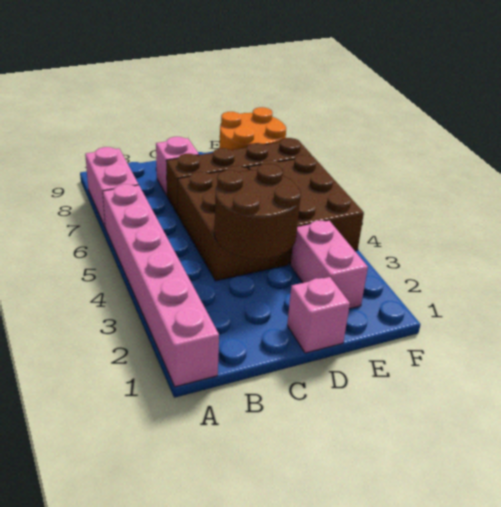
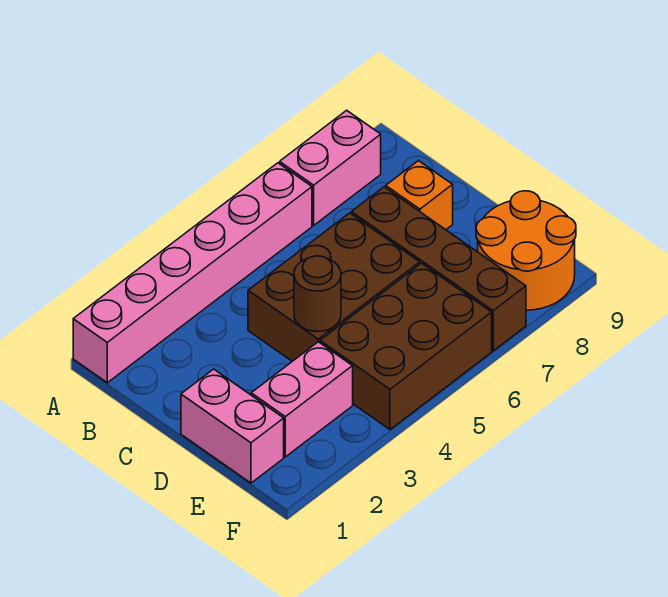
brown 2x2 round brick [214,164,301,259] -> brown 1x1 round brick [294,256,341,332]
pink 1x1 brick [156,137,199,195] -> orange 1x1 brick [386,161,453,230]
pink 1x1 brick [287,277,350,353] -> pink 1x2 brick [181,369,284,483]

